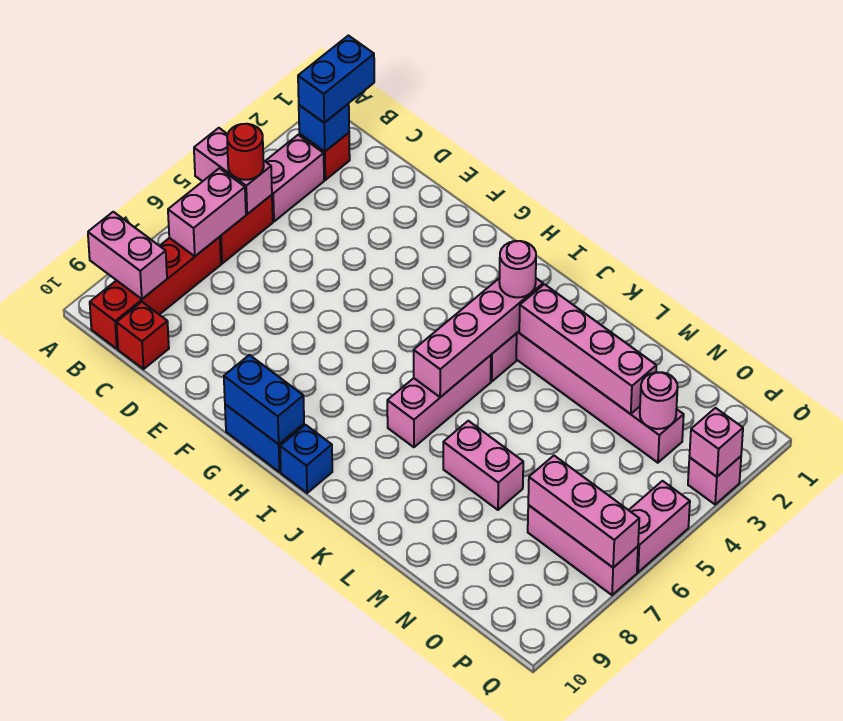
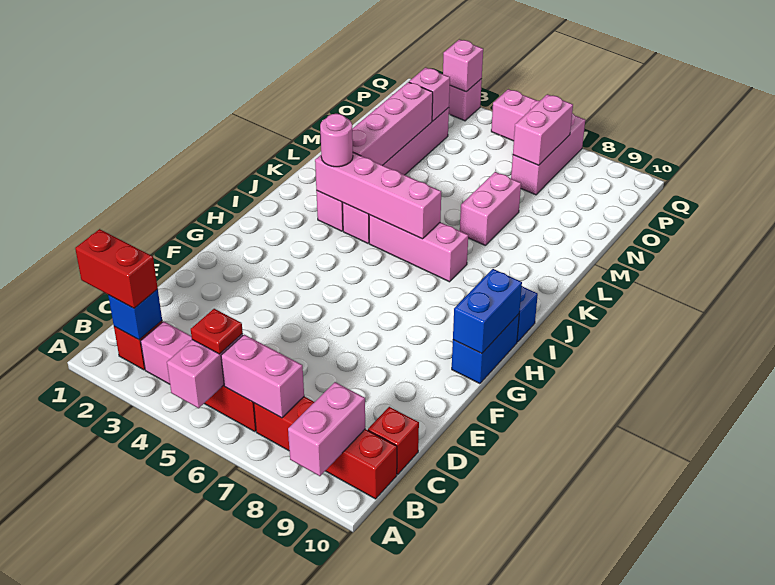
blue 1x2 brick [298,36,374,123] -> red 1x2 brick [75,229,158,308]
red 1x1 round brick [227,124,264,180] -> red 1x1 plate [191,309,243,354]
pink 1x1 round brick [640,372,678,429] -> pink 1x1 brick [409,68,450,121]
pink 1x3 brick [528,456,639,568] -> pink 1x2 brick [513,94,573,165]

